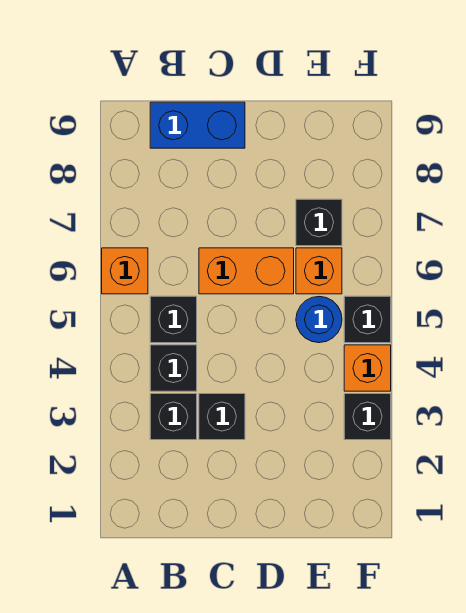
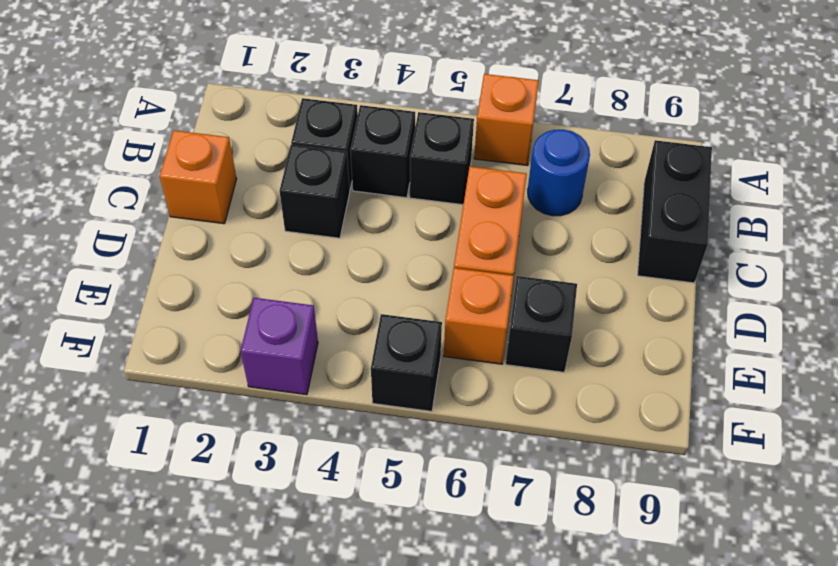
blue 1x2 brick [150,102,245,148] -> black 1x2 brick [638,140,712,283]
blue 1x1 round brick [296,297,342,343] -> blue 1x1 round brick moved to [528,129,590,216]
black 1x1 brick [344,394,391,440] -> purple 1x1 brick [240,298,318,395]
orange 1x1 brick [344,345,391,391] -> orange 1x1 brick moved to [160,130,237,224]

